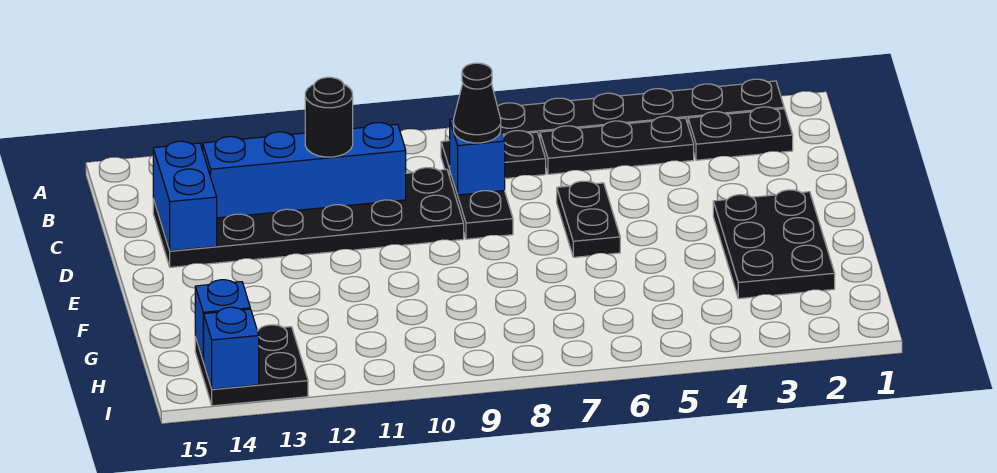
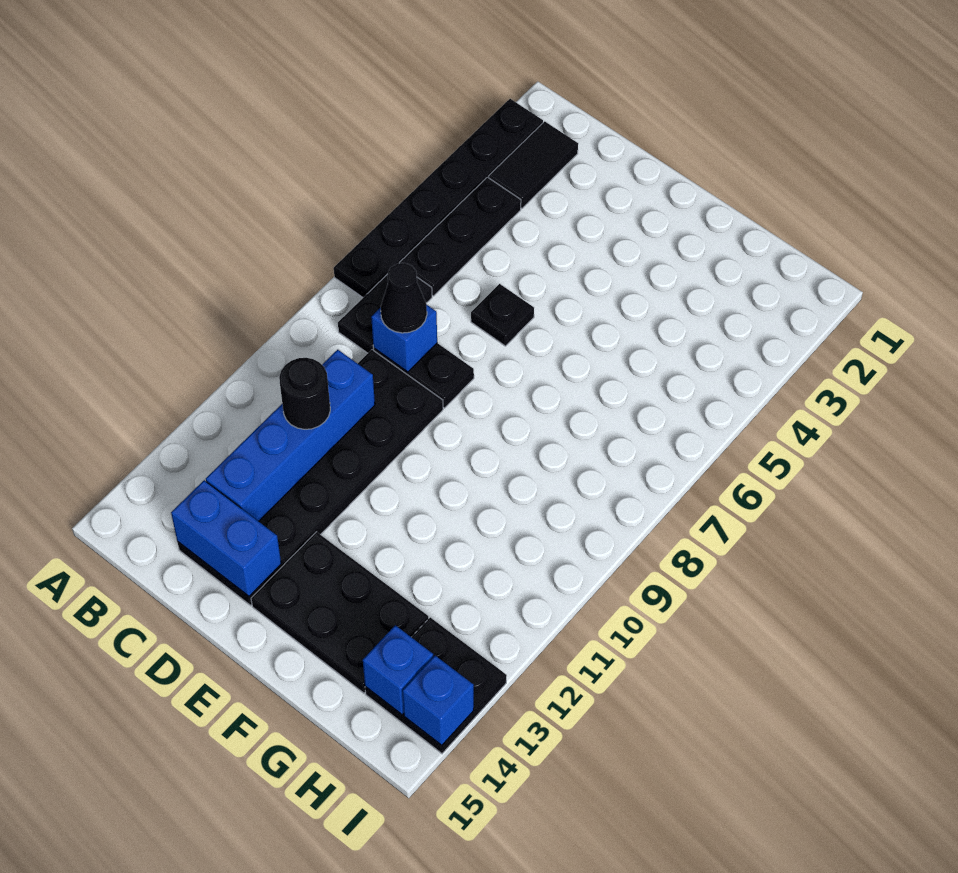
black 1x2 plate [688,107,793,160] -> black 1x2 tile [489,121,578,208]
black 1x2 plate [557,181,620,257] -> black 1x1 plate [471,284,534,346]
black 2x3 plate [713,190,835,299] -> black 2x3 plate moved to [251,532,428,693]

